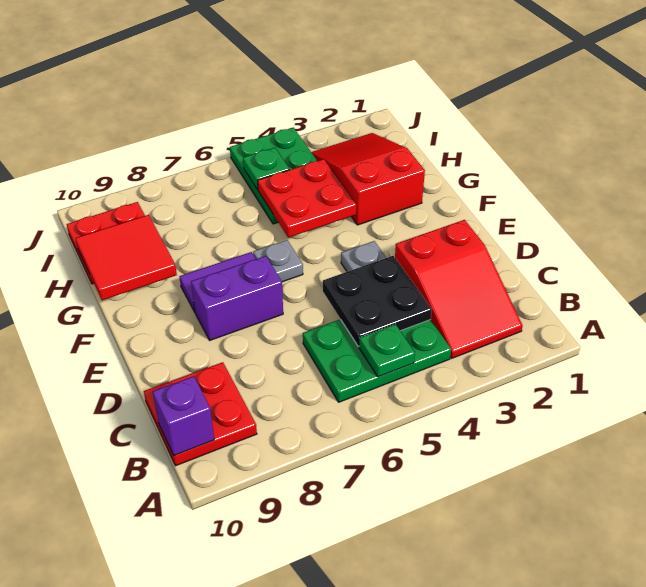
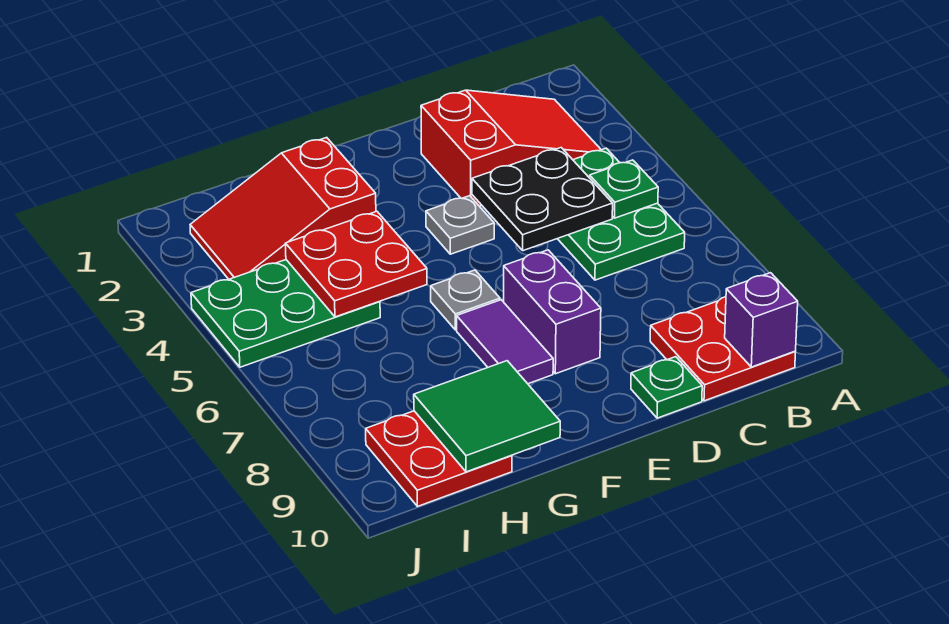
red 2x2 tile [76,215,177,300] -> green 2x2 tile [414,361,560,472]
green 1x1 plate [243,148,290,190] -> green 1x1 plate moved to [631,357,702,418]

